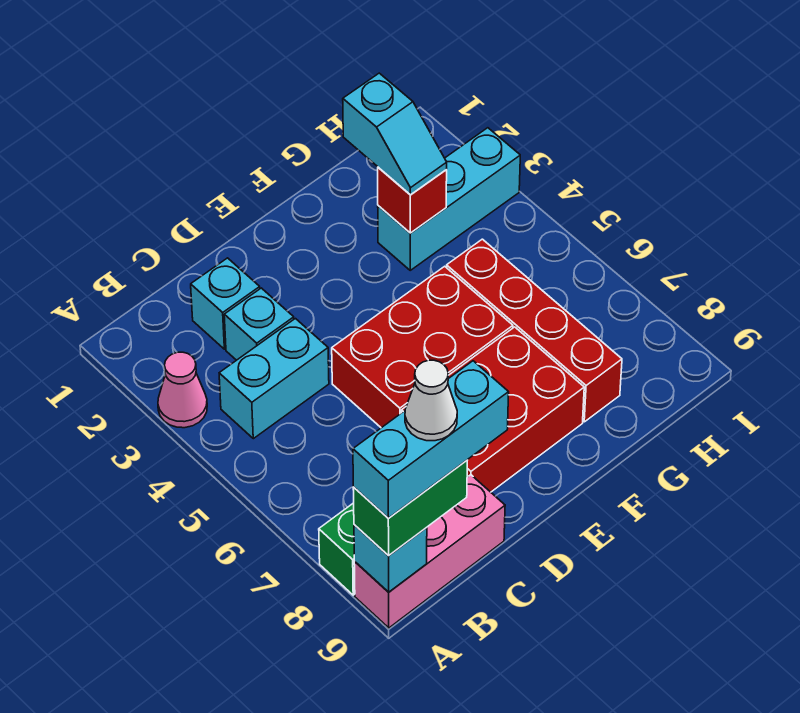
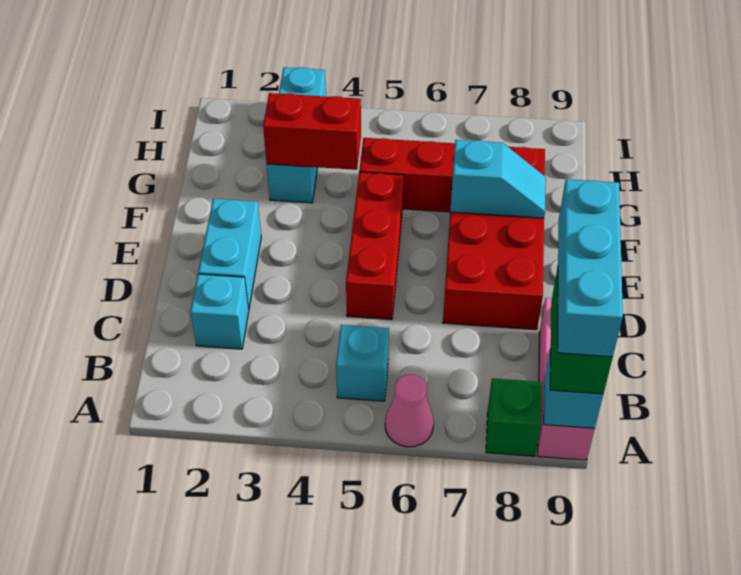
pink 1x1 cone [158,352,207,428] -> pink 1x1 cone moved to [385,374,434,447]
cyan 1x2 brick [219,319,329,439] -> cyan 1x2 brick moved to [198,199,261,309]
white 1x1 cone [405,360,457,441] -> none
cyan 1x1 brick [224,288,294,360] -> cyan 1x1 brick moved to [336,325,389,401]
red 2x3 brick [332,266,513,428] -> red 1x3 brick [346,172,404,320]
cyan 1x2 slope [343,73,447,195] -> cyan 1x2 slope moved to [450,140,546,218]
red 1x1 brick [378,167,447,233] -> red 1x2 brick [263,93,361,170]

